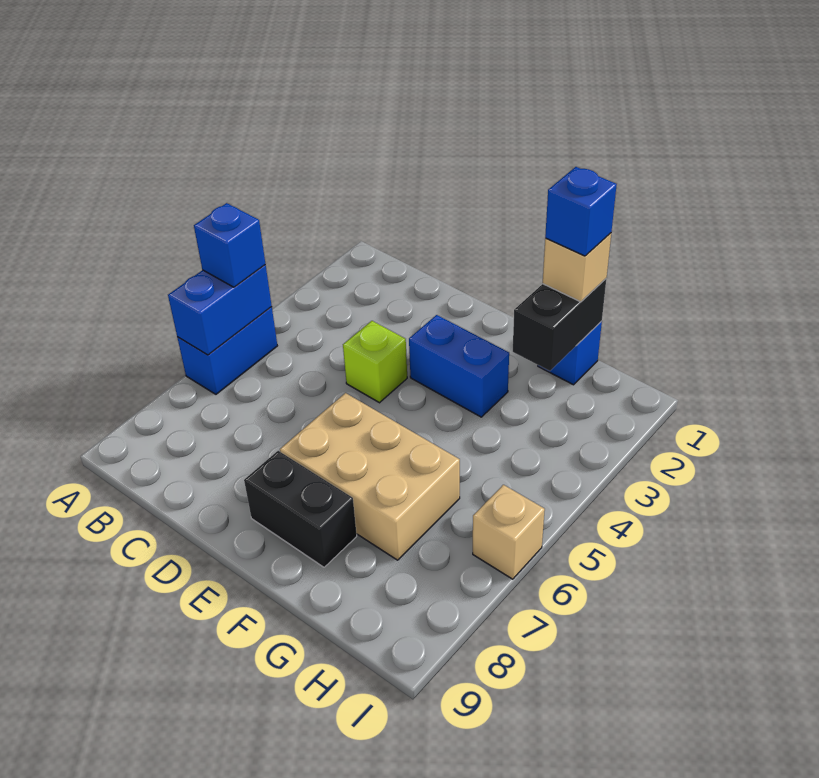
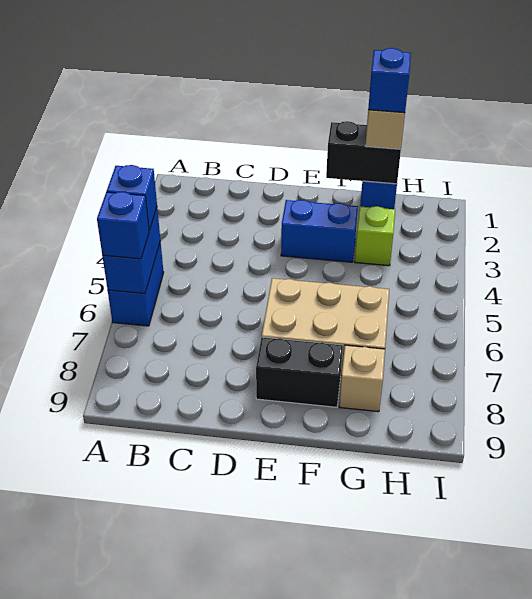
none -> blue 1x1 brick [97,192,149,259]
lime 1x1 brick [343,321,407,403] -> lime 1x1 brick moved to [355,206,395,266]
black 1x2 brick [513,279,606,371] -> black 1x2 brick turned to [326,121,401,184]
tan 1x1 brick [473,485,545,579] -> tan 1x1 brick moved to [339,345,385,412]

